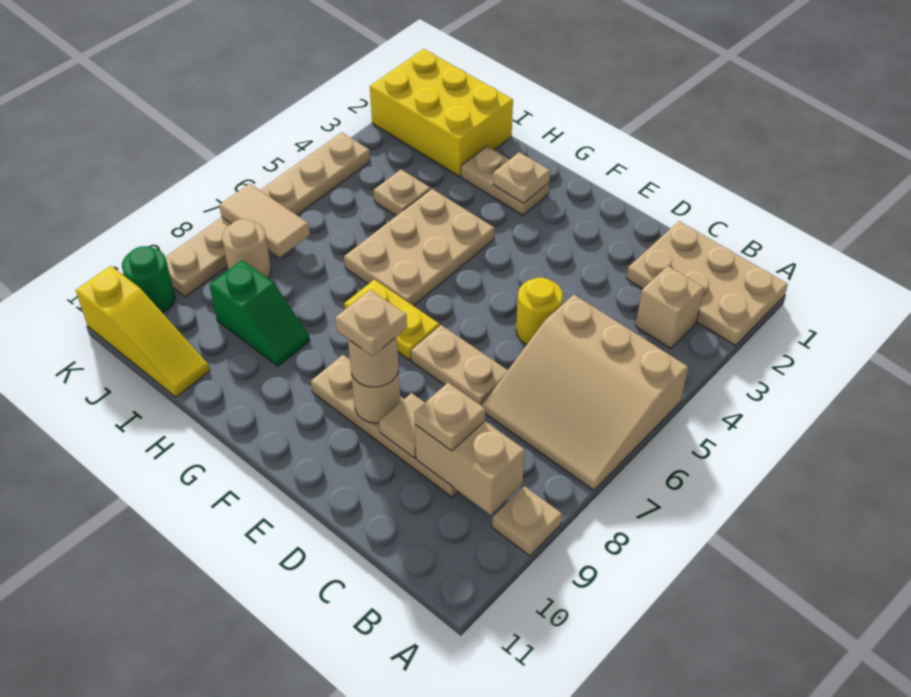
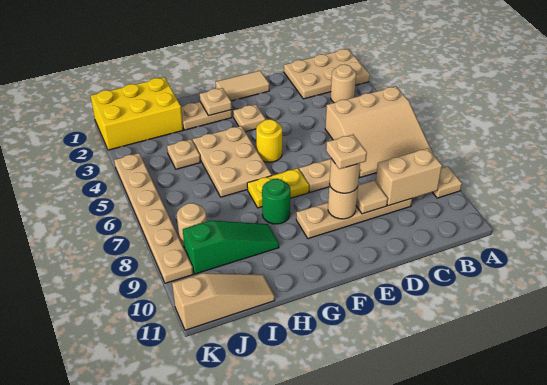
tan 1x1 brick [636,266,704,348] -> tan 1x1 round brick [331,65,356,103]
tan 1x1 plate [414,383,485,451] -> tan 1x1 plate moved to [233,105,265,132]
yellow 1x1 round brick [516,278,563,345] -> yellow 1x1 round brick moved to [256,119,282,162]
green 1x2 slope [209,260,310,366] -> green 1x3 slope [183,221,279,274]
yellow 1x3 slope [76,266,210,397] -> tan 1x3 slope [172,273,275,330]
tan 1x2 tile [219,184,310,258] -> tan 1x2 tile moved to [216,71,269,101]
green 1x1 round brick [122,246,175,313] -> green 1x1 round brick moved to [262,179,290,224]

